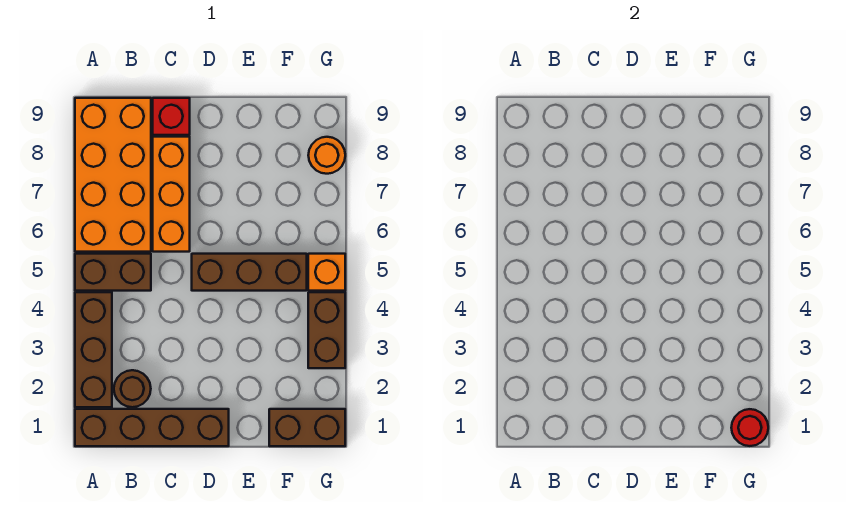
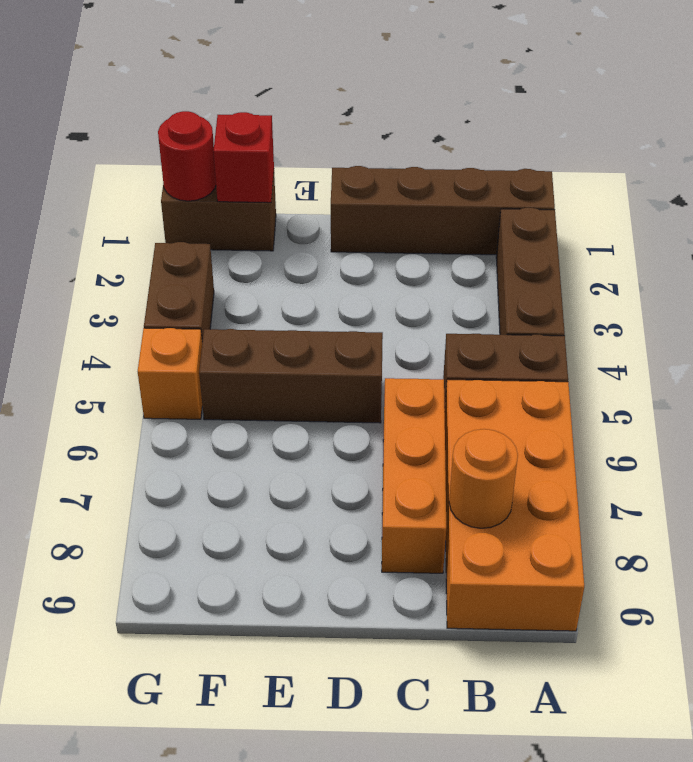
brown 1x1 round brick [114,370,151,407] -> none
red 1x1 brick [153,98,190,135] -> red 1x1 brick moved to [214,112,274,203]
orange 1x1 round brick [308,137,345,174] -> orange 1x1 round brick moved to [449,429,518,528]

